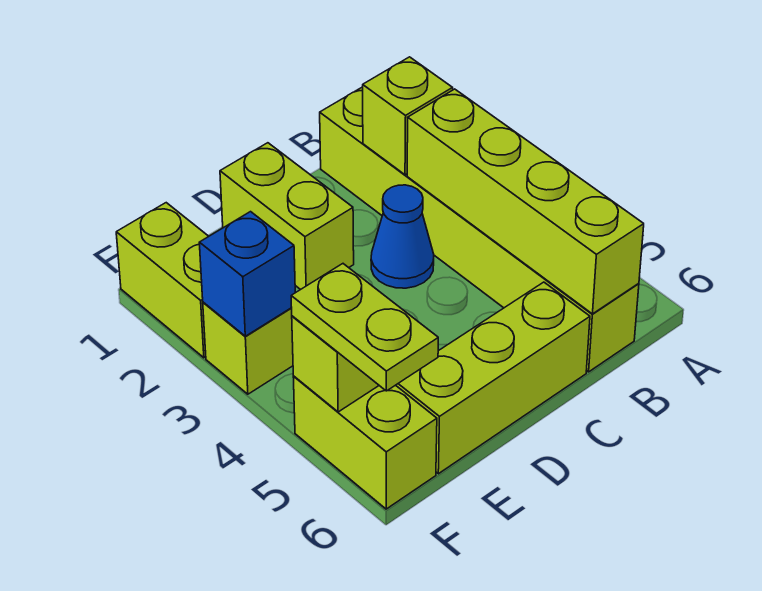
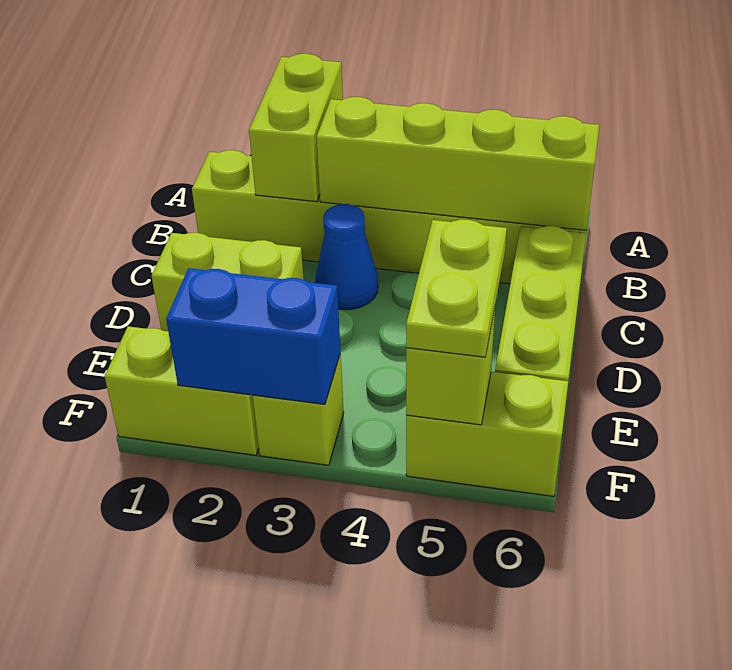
lime 1x1 brick [363,57,453,175] -> lime 1x2 brick [249,54,343,202]
blue 1x1 brick [199,212,295,336] -> blue 1x2 brick [166,268,340,404]
lime 1x2 plate [291,264,438,391] -> lime 1x2 plate turned to [406,220,507,357]

